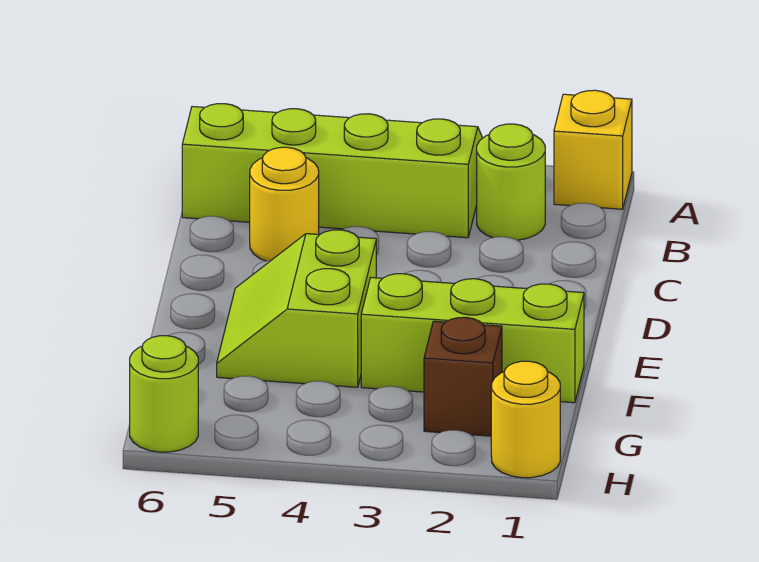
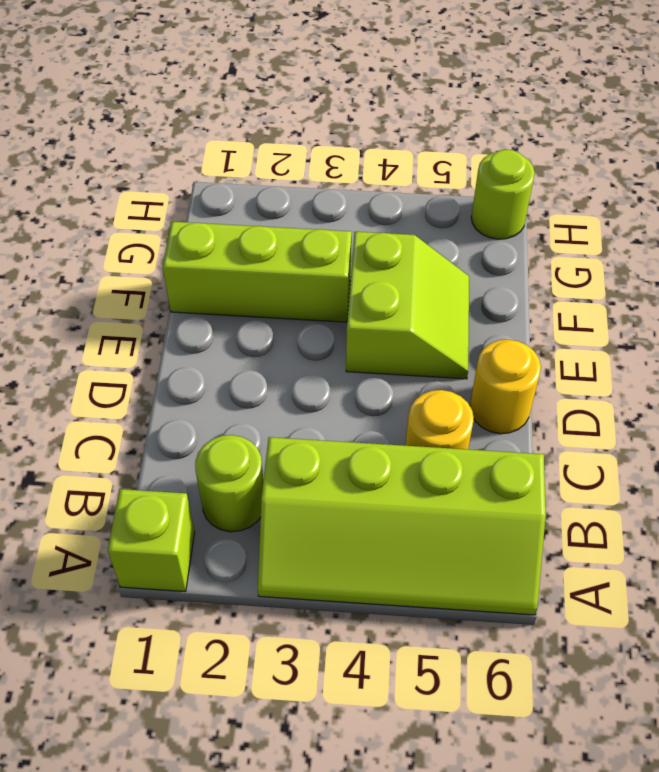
yellow 1x1 brick [554,90,632,209] -> lime 1x1 brick [108,489,195,592]
brown 1x1 brick [424,317,502,436] -> none
yellow 1x1 round brick [491,361,560,478] -> yellow 1x1 round brick moved to [470,340,541,434]

